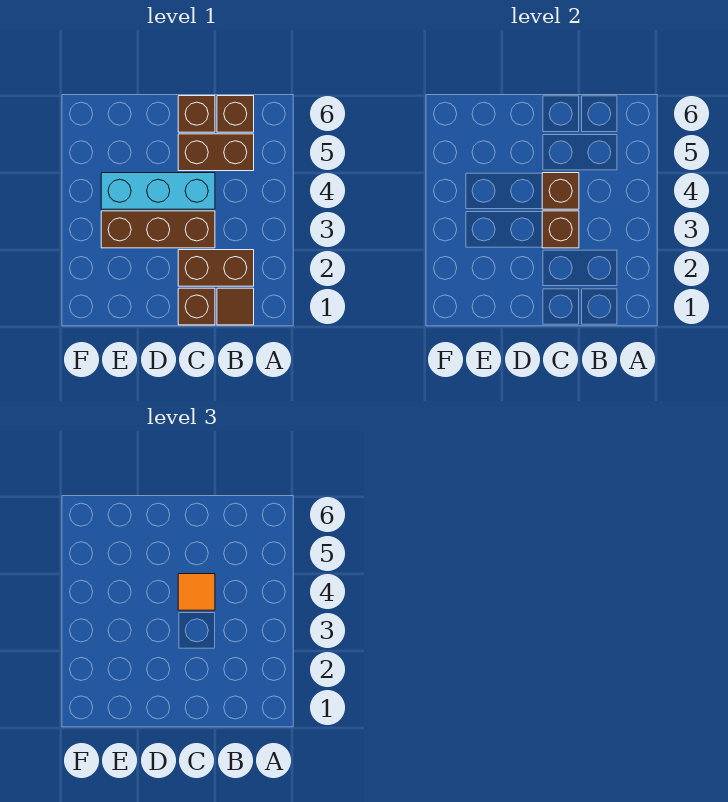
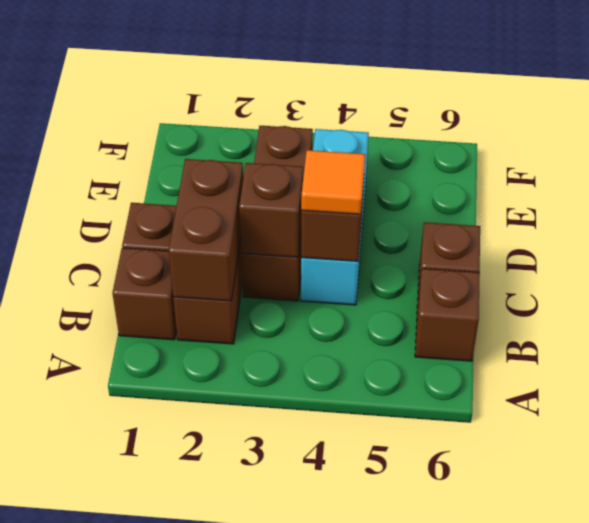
brown 1x1 tile [217,288,254,325] -> brown 1x1 brick [112,248,177,340]
brown 1x2 brick [178,134,254,171] -> brown 1x2 brick moved to [169,159,243,301]

